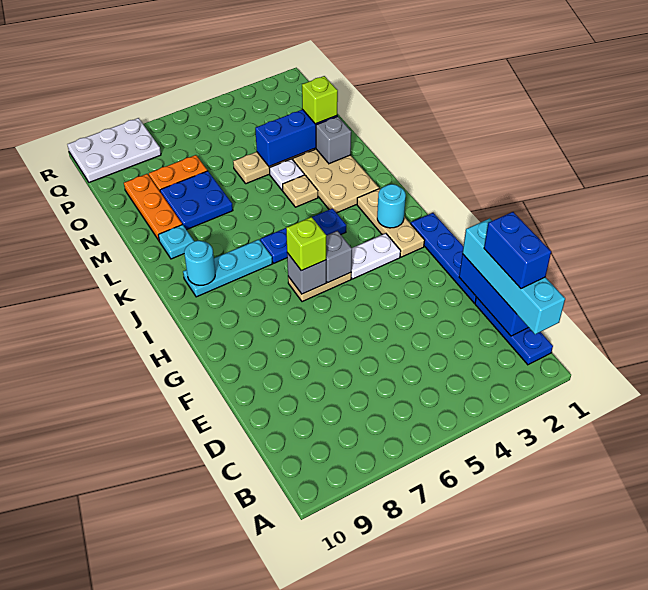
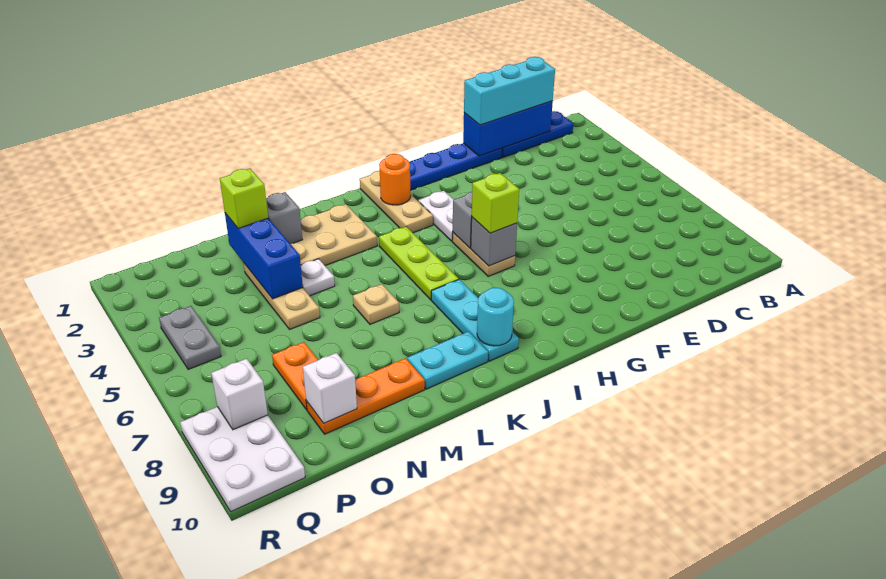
cyan 1x4 brick [463,218,565,334] -> cyan 1x3 brick [464,57,555,125]
blue 1x2 brick [484,212,551,288] -> none
tan 1x3 plate [357,189,425,257] -> tan 1x3 plate turned to [360,171,433,233]
cyan 1x1 round brick [377,184,406,228] -> orange 1x1 round brick [379,154,411,205]
blue 1x3 plate [260,208,346,263] -> lime 1x3 plate [379,227,459,300]
tan 1x1 plate [283,175,318,207] -> tan 1x1 plate moved to [353,284,399,324]
cyan 1x1 plate [158,225,194,259] -> cyan 1x2 plate [407,331,488,389]
blue 2x2 plate [160,171,233,230] -> none
none -> white 1x1 brick [303,353,357,423]
none -> grey 1x2 plate [159,306,221,370]
none -> white 1x1 brick [211,359,268,430]

